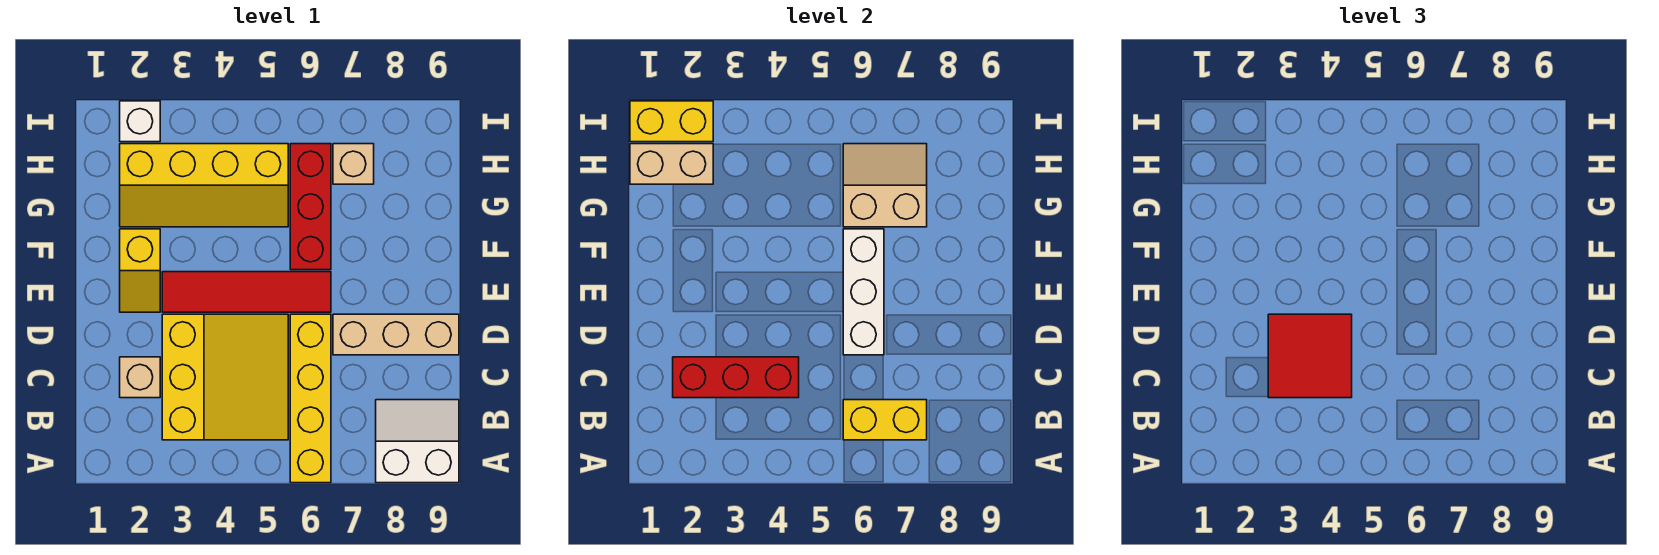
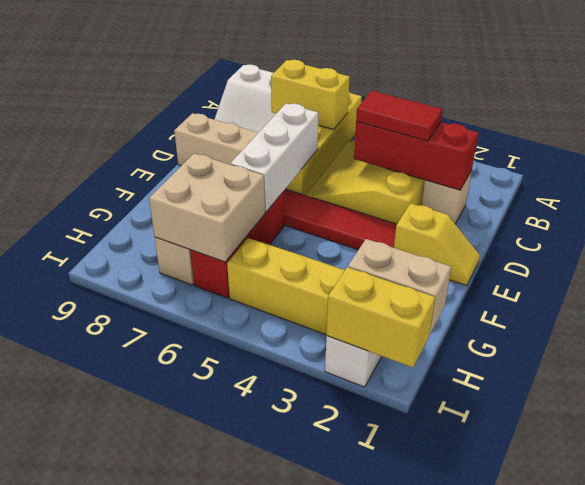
red 2x2 tile [1268,314,1352,398] -> red 1x2 tile [356,91,443,141]
yellow 1x2 slope [120,229,160,312] -> yellow 1x2 slope turned to [394,203,480,286]
tan 2x2 slope [843,144,927,227] -> tan 2x2 brick [149,154,265,262]

